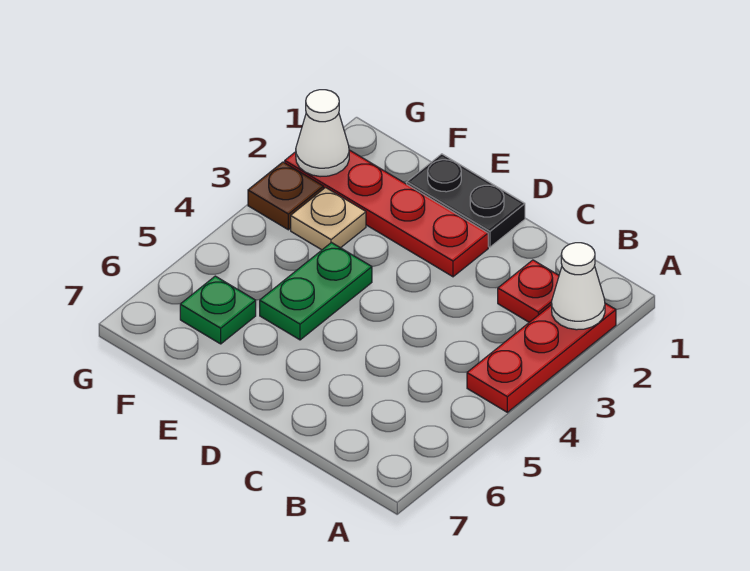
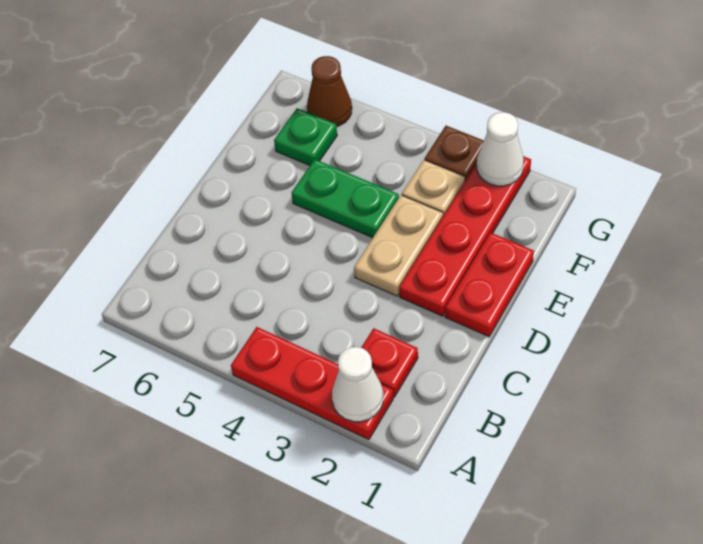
black 1x2 plate [407,154,525,247] -> red 1x2 plate [445,232,534,337]
none -> tan 1x2 plate [354,195,443,296]
none -> brown 1x1 cone [307,56,352,126]

